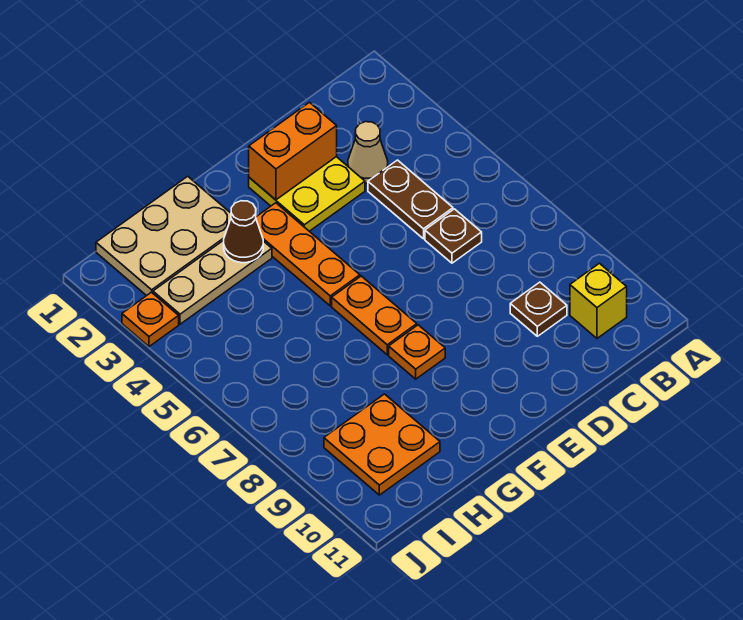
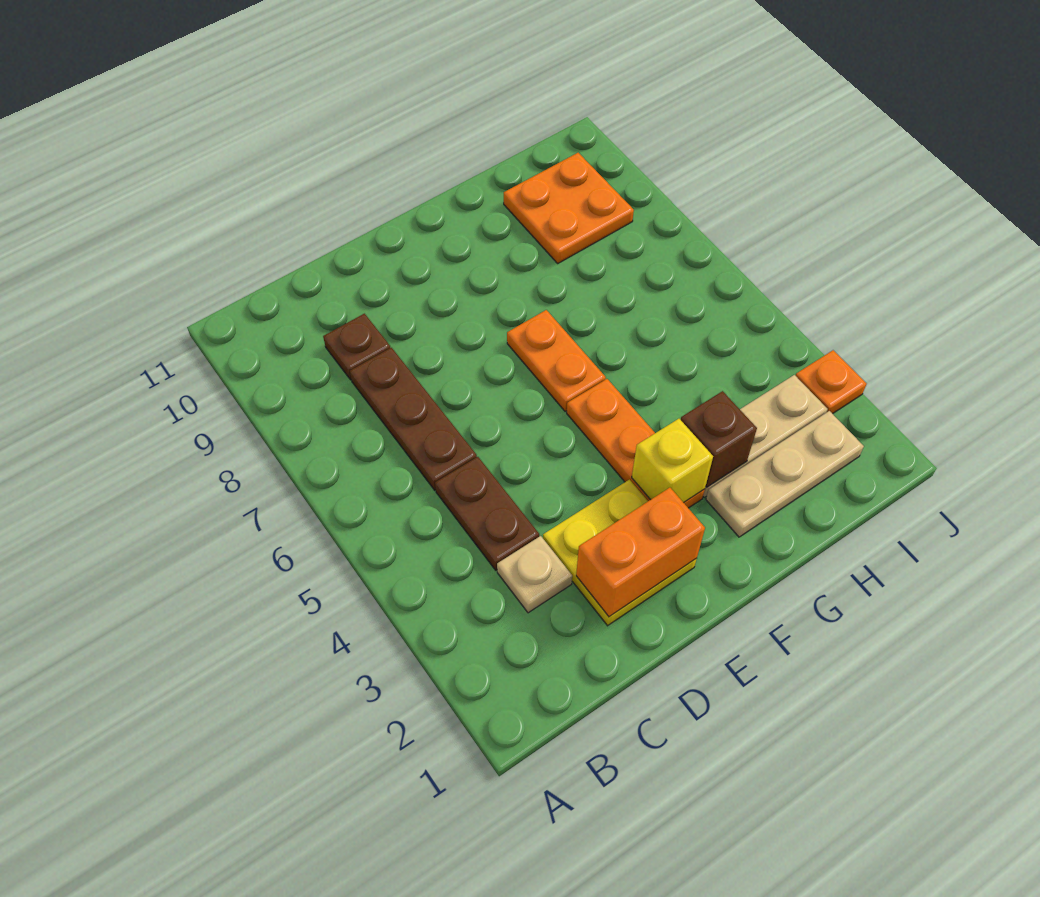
yellow 1x1 brick [570,263,627,338] -> yellow 1x1 brick moved to [632,419,713,503]
tan 1x1 cone [348,122,388,184] -> tan 1x1 plate [497,536,572,613]
brown 1x1 plate [425,209,482,263] -> brown 1x3 plate [350,348,477,490]
orange 1x1 plate [389,325,445,379] -> none
tan 2x3 plate [96,176,231,296] -> tan 1x3 plate [706,411,864,537]
brown 1x1 cone [224,201,263,263] -> brown 1x1 brick [681,391,757,487]

